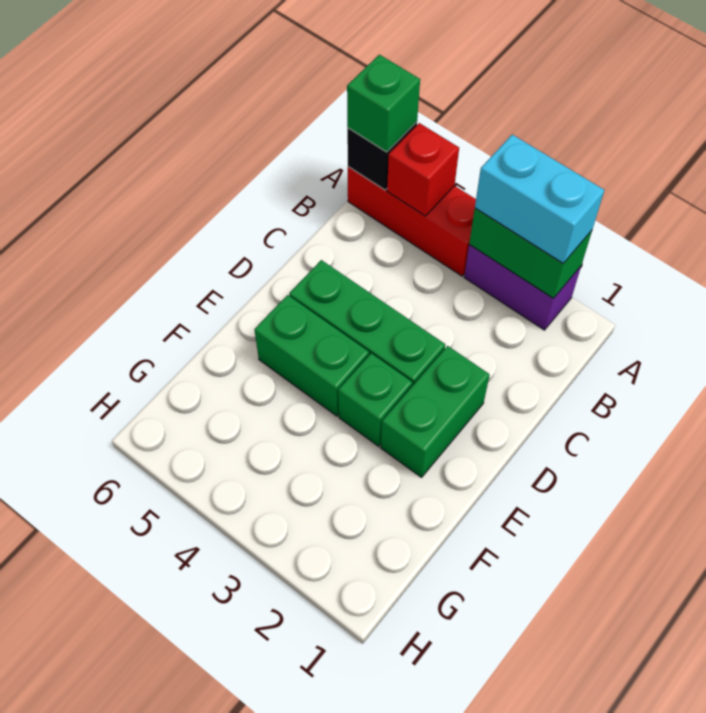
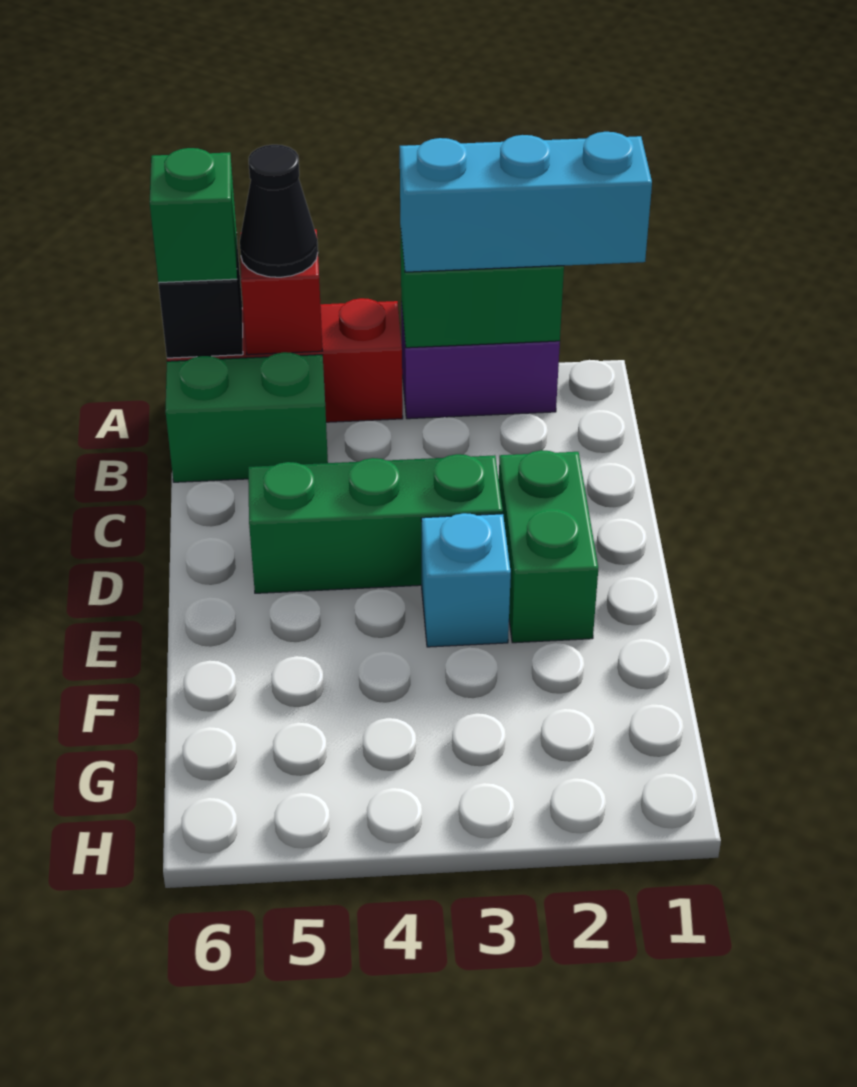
cyan 1x2 brick [475,135,604,263] -> cyan 1x3 brick [400,132,652,272]
none -> black 1x1 cone [240,145,318,277]
green 1x1 brick [338,353,412,446] -> cyan 1x1 brick [421,513,511,647]
green 1x2 brick [254,295,369,416] -> green 1x2 brick moved to [165,352,328,482]

